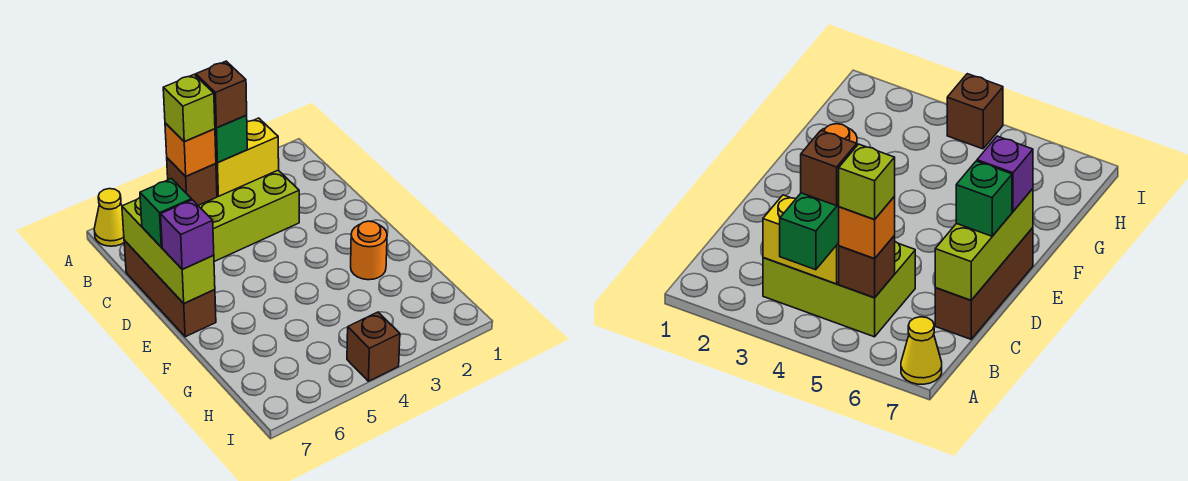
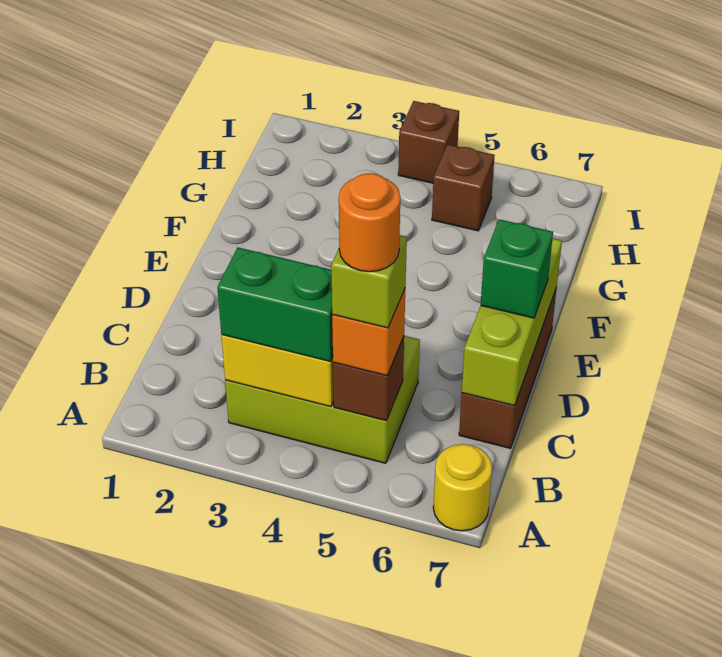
green 1x2 brick [215,115,247,163] -> green 1x2 brick turned to [217,248,333,361]
yellow 1x1 cone [94,189,124,246] -> yellow 1x1 round brick [433,444,492,531]
brown 1x1 brick [196,61,247,128] -> brown 1x1 brick moved to [432,144,495,231]
purple 1x1 brick [161,200,214,269] -> none
orange 1x1 round brick [351,221,387,280] -> orange 1x1 round brick moved to [339,173,400,272]

